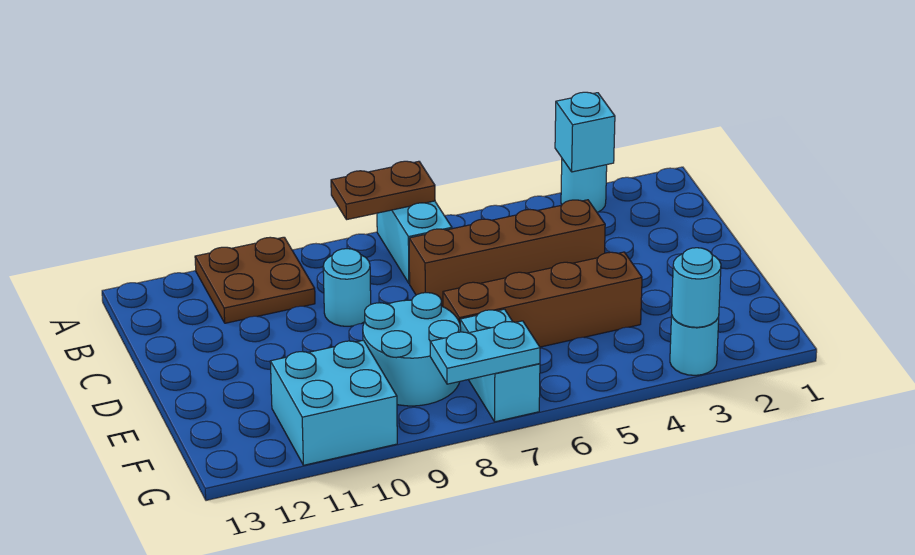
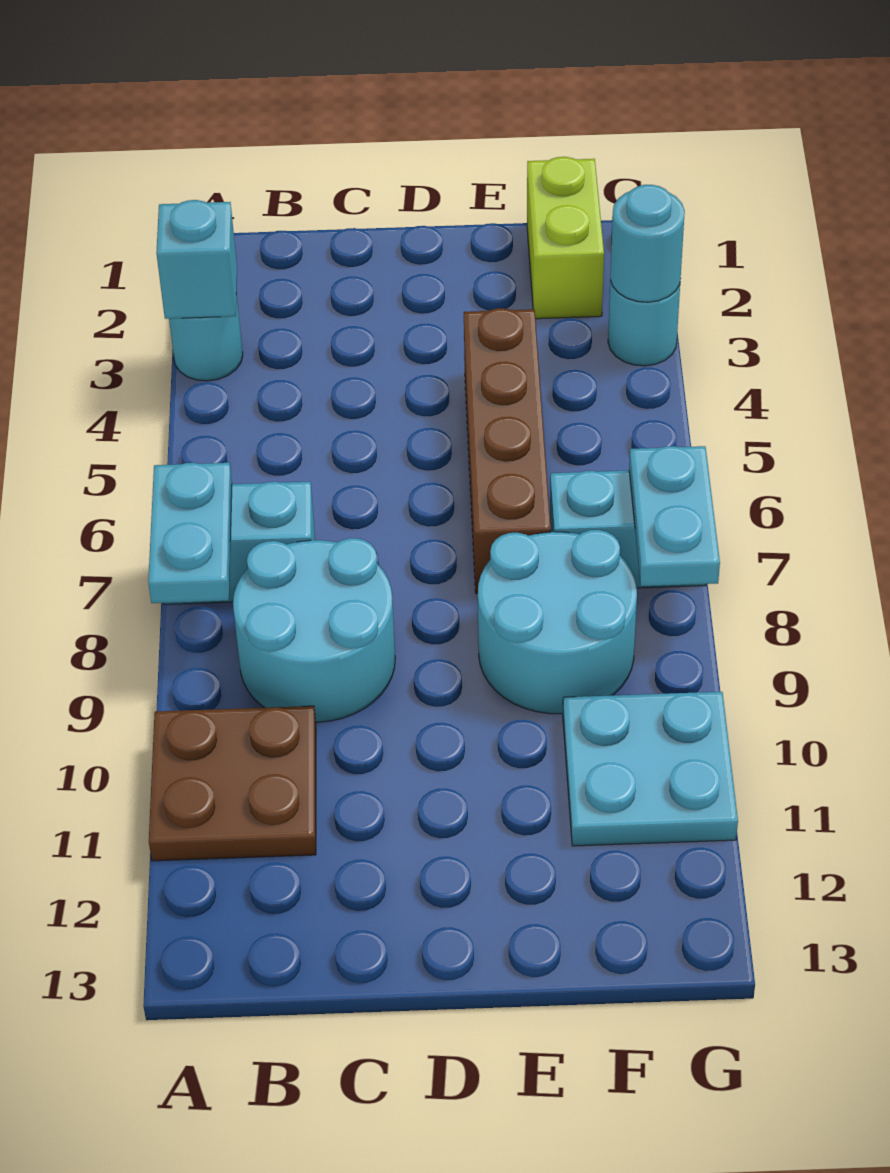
brown 1x2 plate [331,161,435,220] -> cyan 1x2 plate [148,463,232,603]
brown 1x4 brick [409,200,605,307] -> none
cyan 1x1 round brick [323,249,371,326] -> cyan 2x2 round brick [233,538,395,722]
none -> lime 1x2 brick [527,157,604,319]
cyan 2x2 brick [270,340,397,465] -> cyan 2x2 plate [563,692,738,846]

